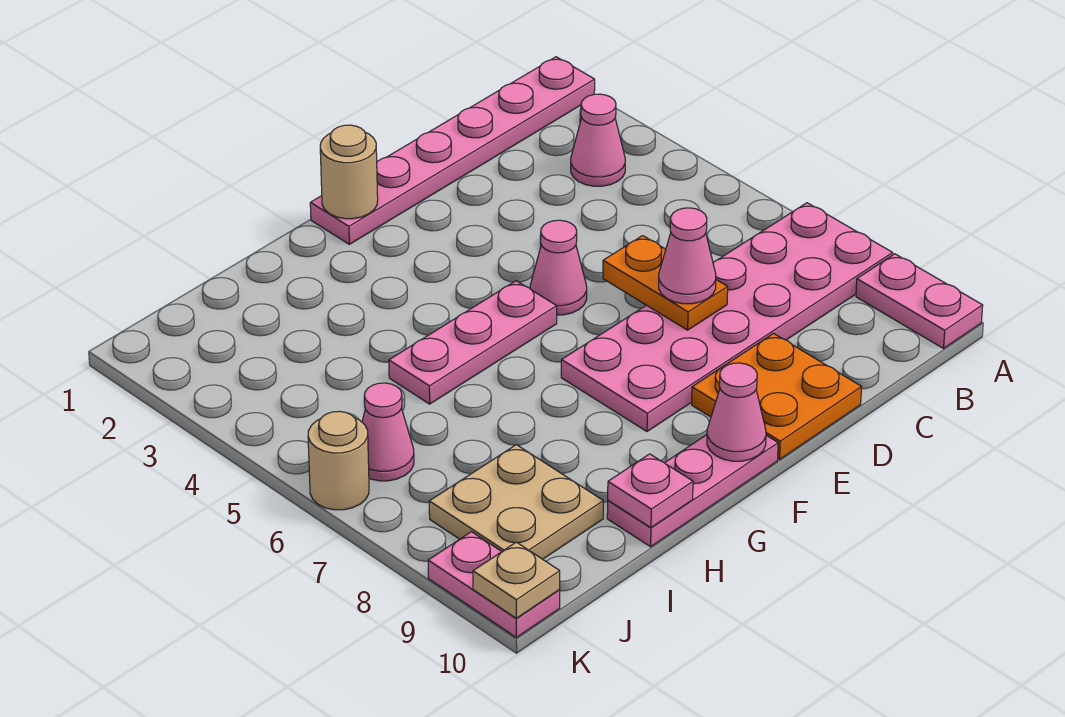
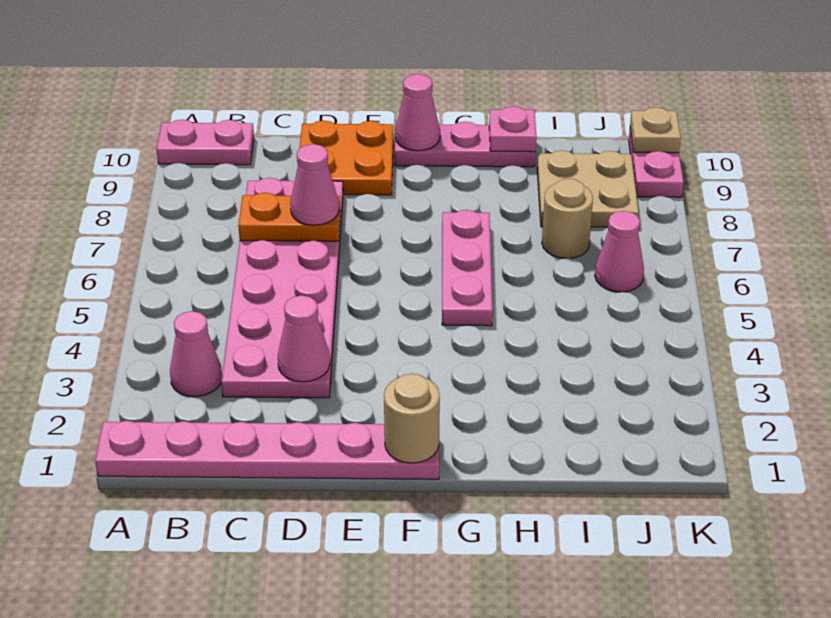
pink 2x6 plate [561,203,893,431] -> pink 2x6 plate turned to [221,178,343,398]
pink 1x2 plate [856,254,983,348] -> pink 1x2 plate turned to [157,120,254,165]
orange 1x2 plate [603,236,728,330] -> orange 1x2 plate turned to [238,193,341,241]
pink 1x1 cone [530,220,587,315] -> pink 1x1 cone moved to [278,295,330,382]
pink 1x3 plate [389,281,557,404] -> pink 1x3 plate turned to [442,210,492,326]
tan 1x1 round brick [308,411,369,510] -> tan 1x1 round brick moved to [542,179,593,258]

